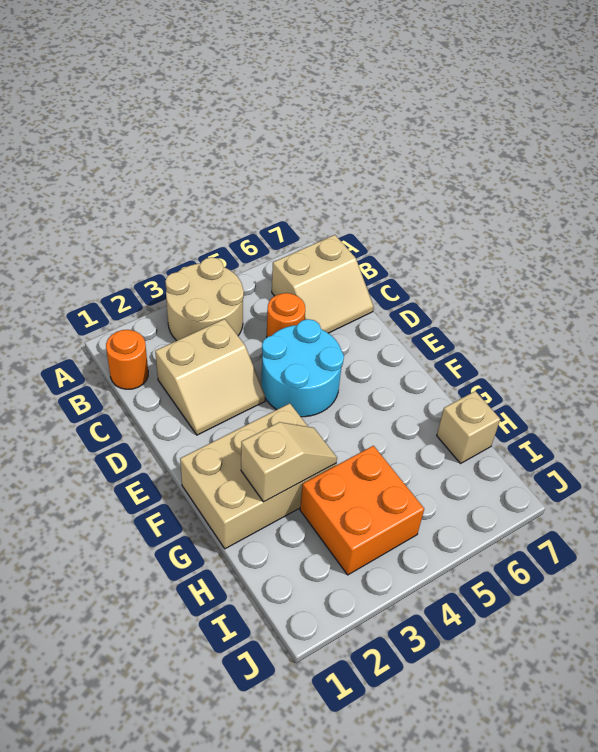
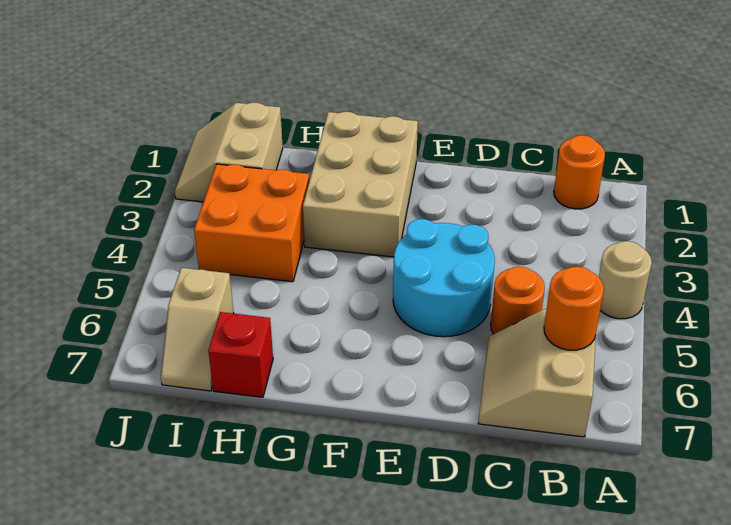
tan 2x2 round brick [165,257,244,341] -> tan 1x1 round brick [599,241,652,319]
none -> orange 1x1 round brick [544,267,604,350]
tan 2x2 slope [155,319,265,435] -> tan 2x2 slope moved to [175,103,283,202]
tan 1x2 slope [241,422,337,502] -> tan 1x2 slope moved to [161,268,234,391]
tan 1x1 brick [437,391,500,463] -> red 1x1 brick [208,312,273,397]

